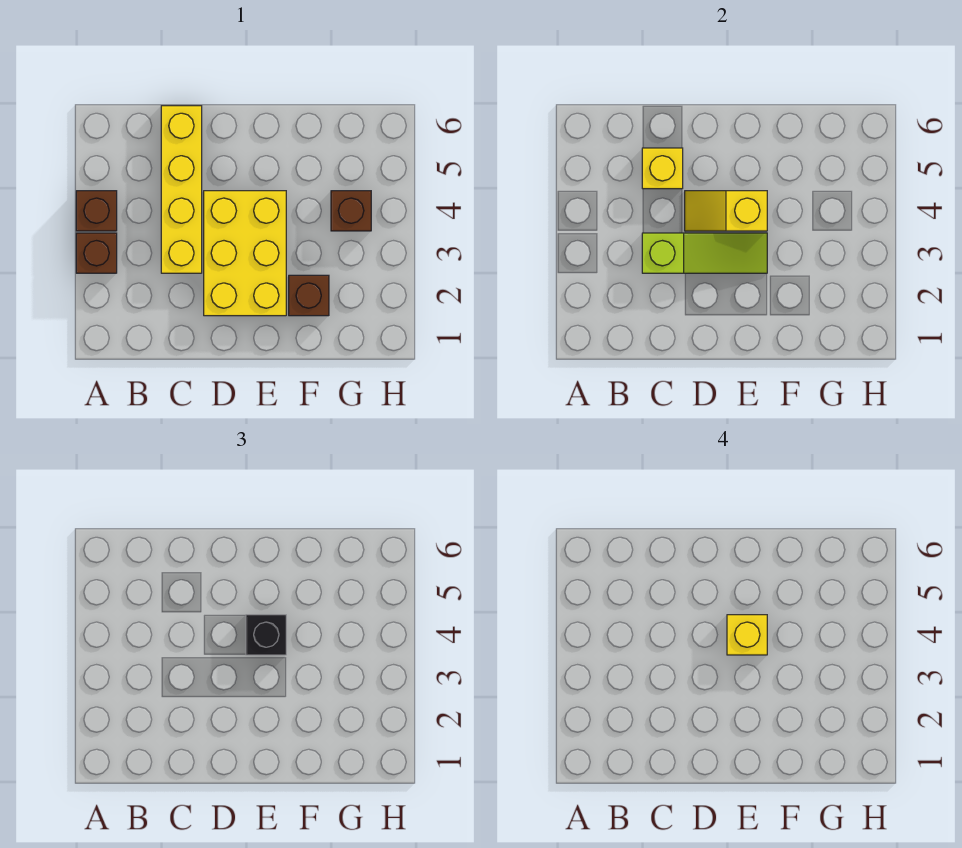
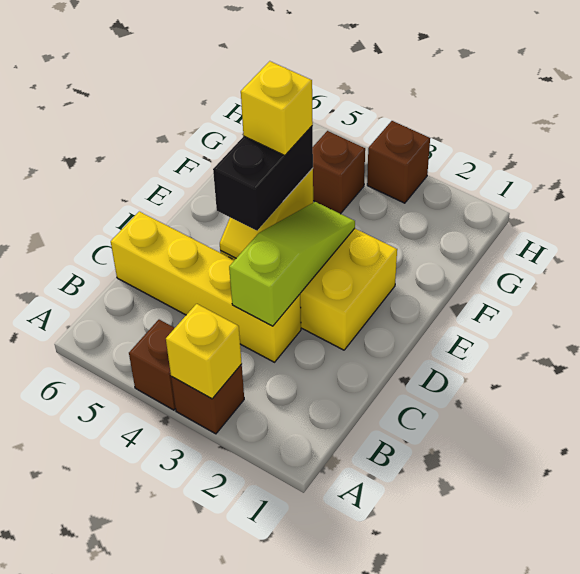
yellow 1x1 brick [642,148,683,189] -> yellow 1x1 brick moved to [166,304,242,399]
black 1x1 brick [246,615,286,655] -> black 1x2 brick [213,126,313,231]
brown 1x1 brick [289,275,329,316] -> brown 1x1 brick moved to [367,121,430,203]

